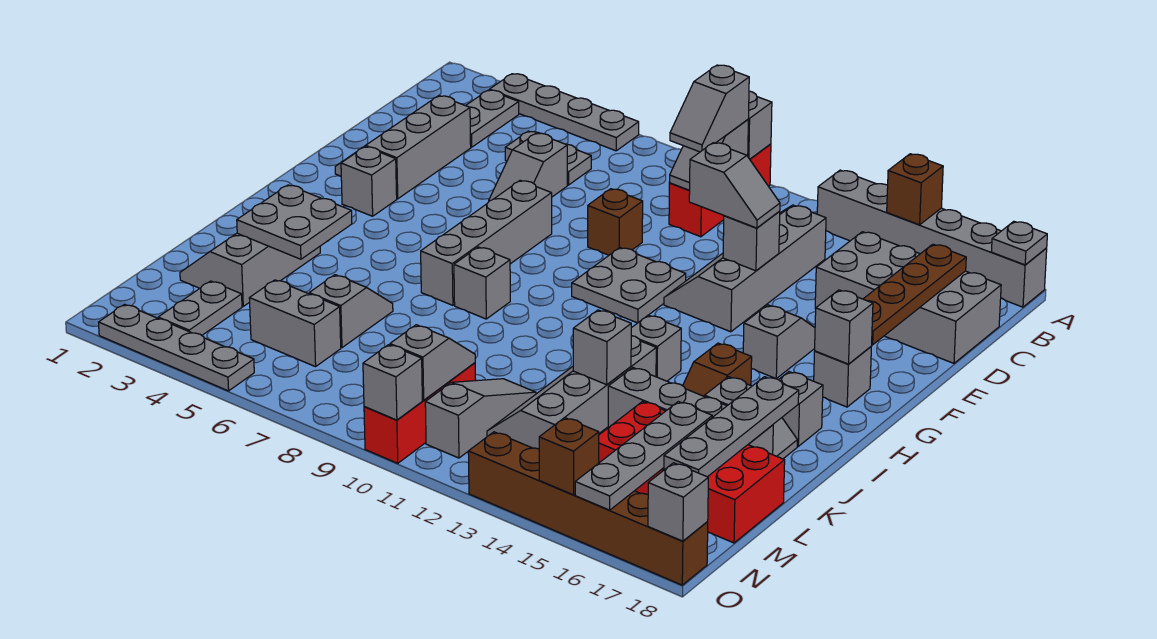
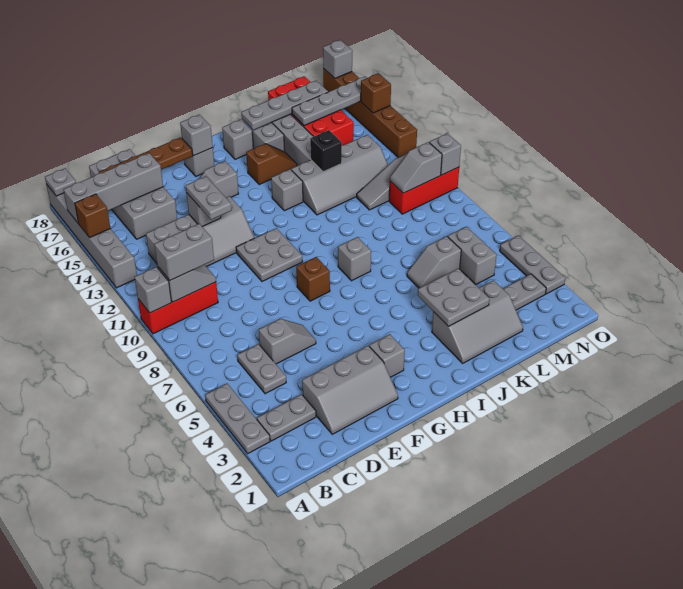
grey 1x4 plate [490,74,639,151] -> grey 1x3 plate [205,384,270,453]
grey 1x2 slope [670,65,749,152] -> grey 1x2 brick [154,224,214,280]
brown 1x1 brick [588,189,643,255] -> brown 1x1 brick moved to [296,257,330,301]
grey 1x2 slope [689,143,780,228] -> grey 1x2 plate [186,177,232,220]
grey 1x4 brick [421,180,552,305] -> grey 1x4 brick moved to [64,153,163,224]
grey 1x1 brick [573,310,631,385] -> black 1x1 brick [310,130,342,172]
grey 1x4 plate [99,304,254,391] -> grey 1x3 plate [500,235,565,294]

